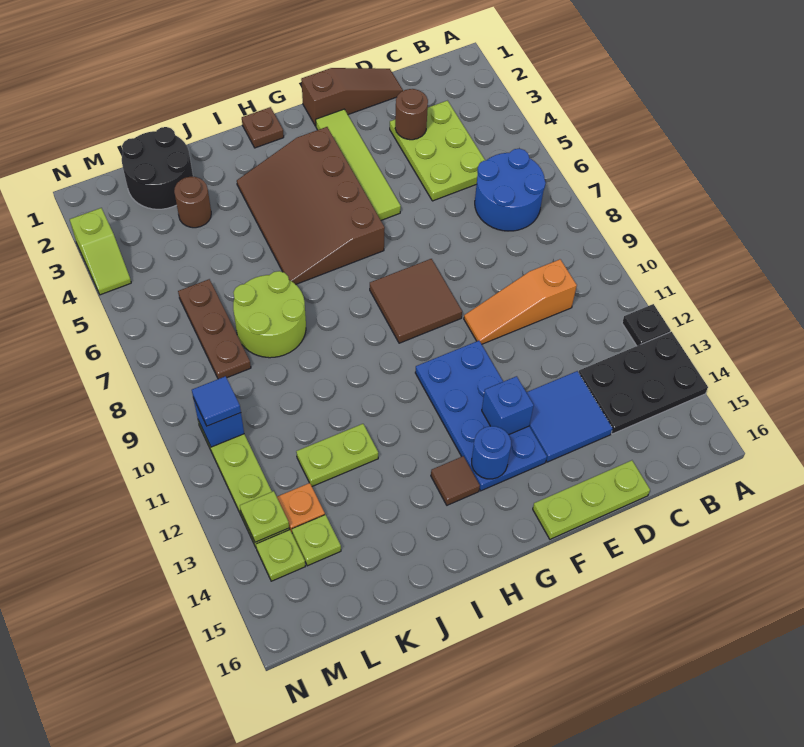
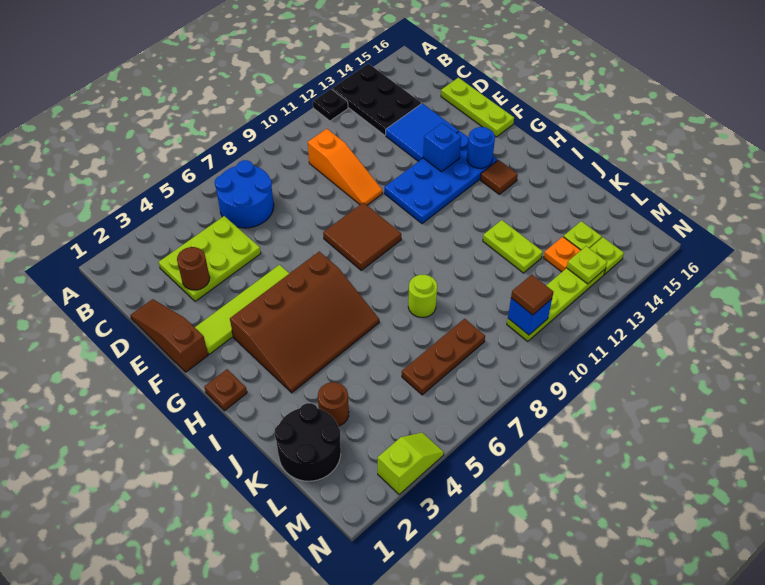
lime 2x2 round brick [233,271,306,358] -> lime 1x1 round brick [408,275,437,317]
blue 1x1 tile [192,376,241,426] -> brown 1x1 tile [511,275,554,315]

